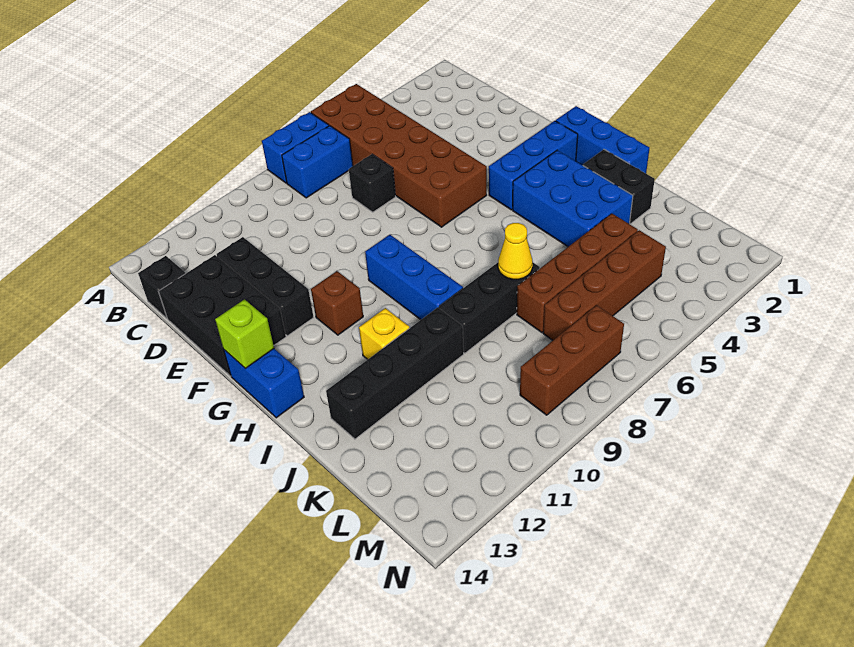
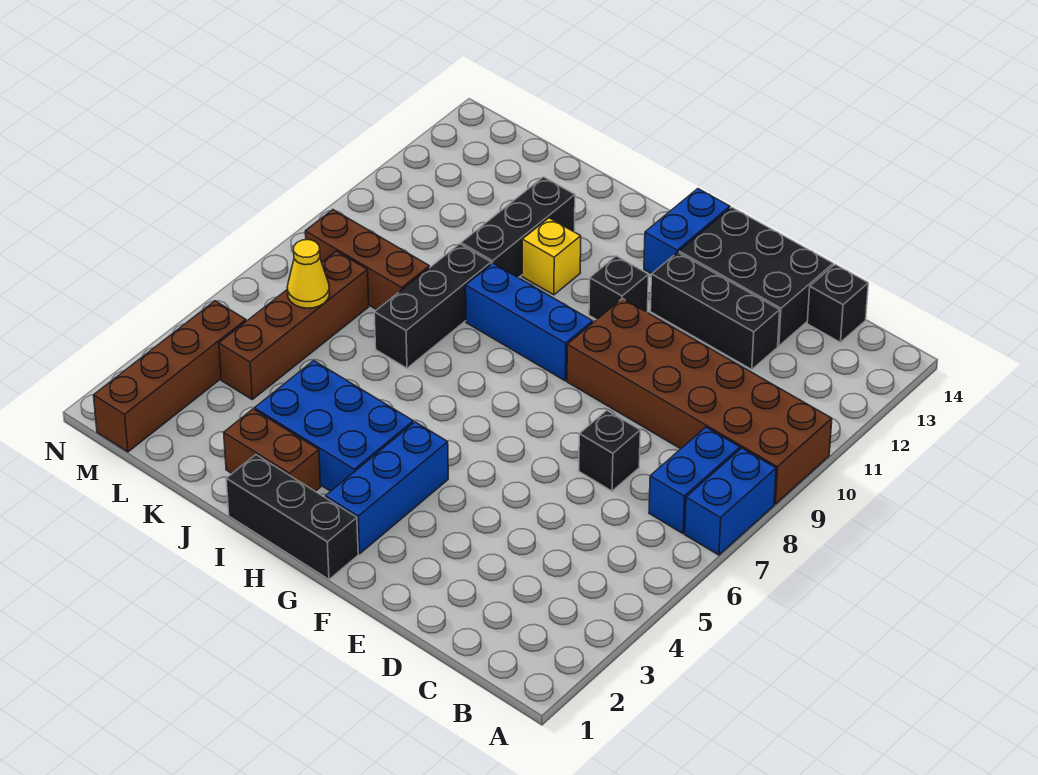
brown 2x6 brick [311,84,487,227] -> brown 2x6 brick moved to [567,298,832,504]
blue 1x3 brick [556,106,649,173] -> black 1x3 brick [226,455,358,579]
brown 1x1 brick [311,271,363,335] -> black 1x1 brick [589,256,649,320]
blue 1x2 brick [224,349,304,418] -> blue 1x2 brick turned to [644,189,730,274]
lime 1x1 brick [215,299,274,369] -> none
black 1x2 brick [583,149,655,224] -> brown 1x2 brick [224,409,321,491]
yellow 1x1 cone [498,223,533,279] -> yellow 1x1 cone moved to [287,240,330,308]
black 1x4 brick [326,307,464,439] -> black 1x3 brick [461,177,575,278]
brown 1x4 brick [517,214,638,333] -> brown 1x4 brick moved to [94,301,246,452]
brown 1x3 brick [520,305,624,415] -> brown 1x3 brick turned to [305,210,429,310]

